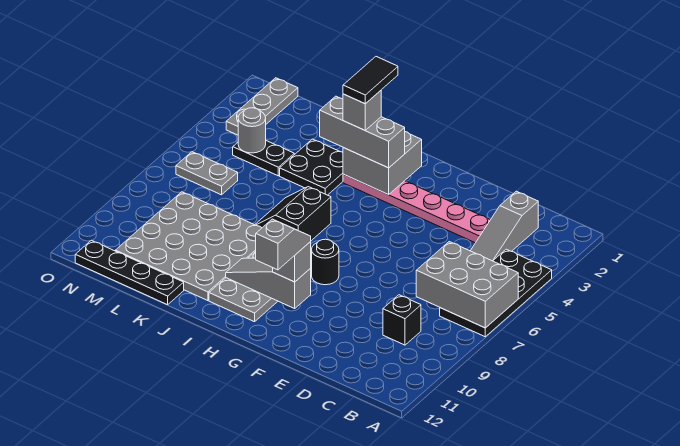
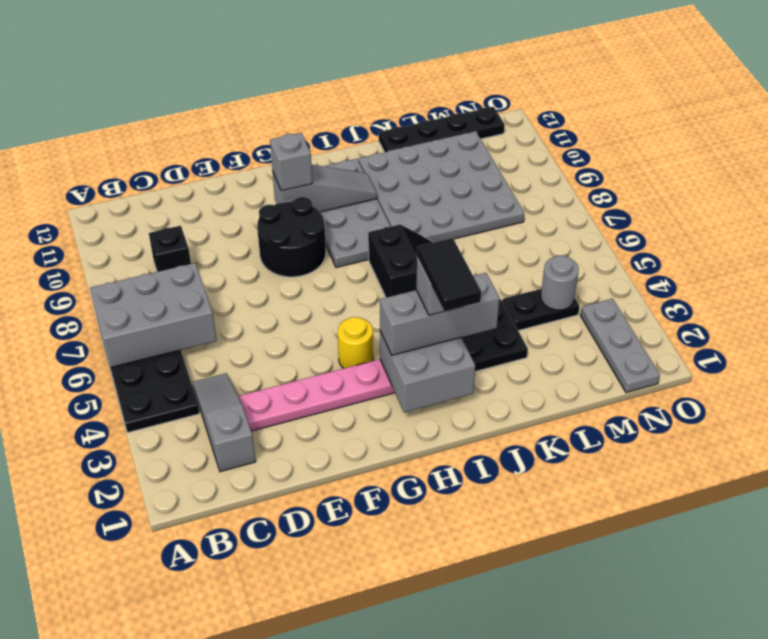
none -> yellow 1x1 round brick [338,317,373,368]
black 1x1 round brick [312,239,339,285] -> black 2x2 round brick [257,197,326,277]
grey 1x2 slope [256,219,311,270] -> none
grey 1x2 plate [176,152,238,195] -> none

